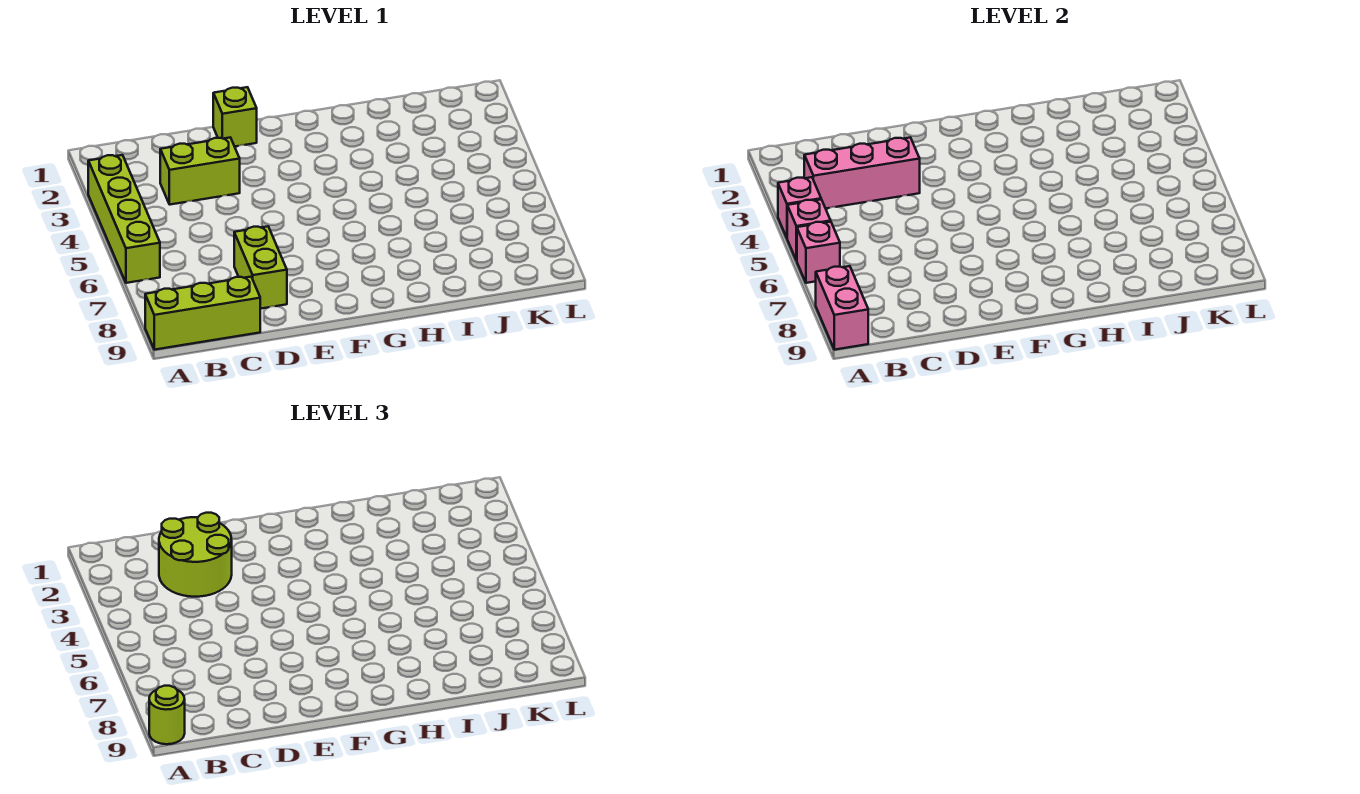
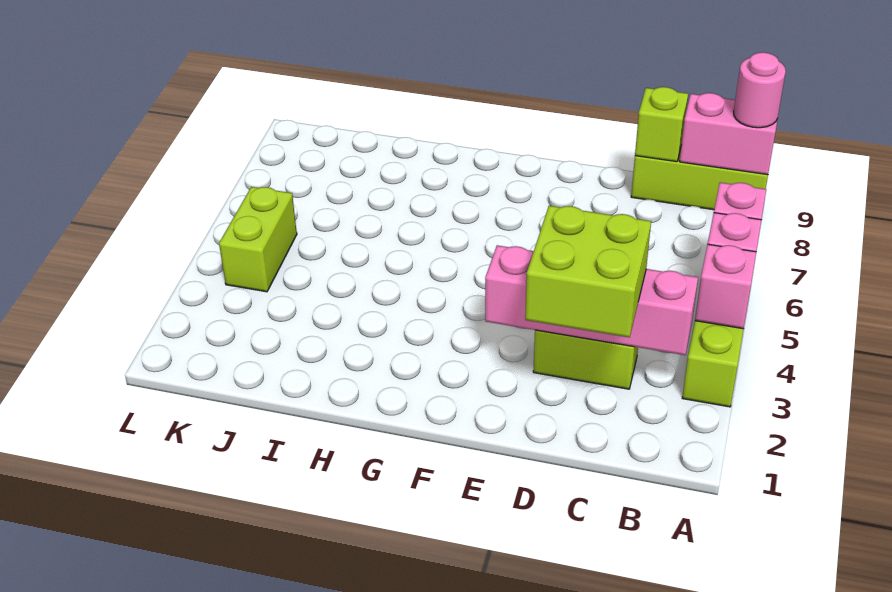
pink 1x2 brick [816,266,868,350] -> pink 1x2 brick turned to [680,93,778,175]
lime 1x1 round brick [149,686,185,744] -> pink 1x1 round brick [734,52,786,128]
pink 1x3 brick [804,138,920,208] -> pink 1x4 brick [485,245,698,355]
lime 2x2 round brick [159,513,232,597] -> lime 2x2 brick [525,206,651,337]
lime 1x2 brick [234,226,287,309] -> lime 1x2 brick moved to [219,187,297,292]
lime 1x1 brick [213,87,257,147] -> lime 1x1 brick moved to [635,87,688,162]

